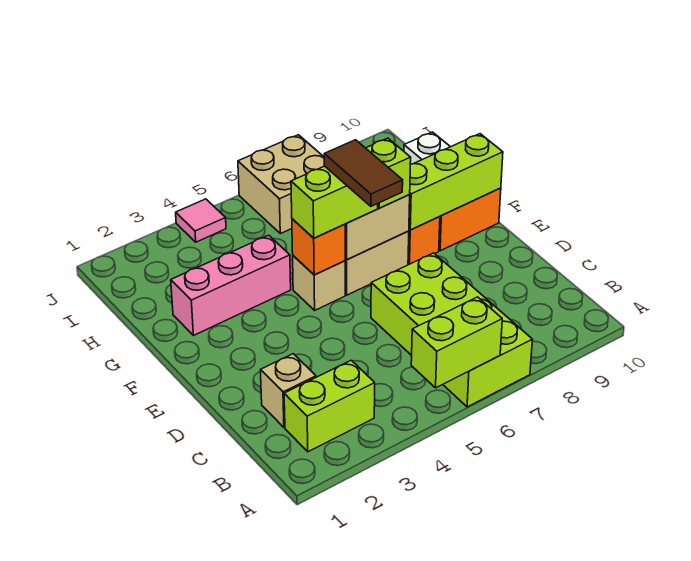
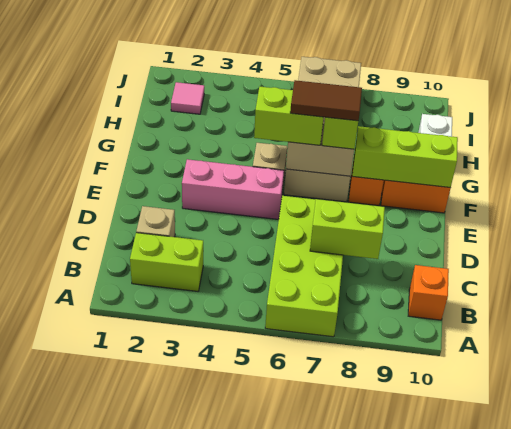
lime 1x2 brick [411,297,502,388] -> lime 1x2 brick moved to [310,199,385,259]
brown 1x2 tile [324,140,403,206] -> brown 1x2 tile turned to [290,80,362,121]
orange 1x1 brick [292,219,345,275] -> orange 1x1 brick moved to [408,265,449,320]
pink 1x3 brick [171,235,291,336] -> pink 1x3 brick moved to [182,159,284,220]
pink 1x1 tile [176,199,226,242] -> pink 1x1 tile moved to [171,82,204,114]

